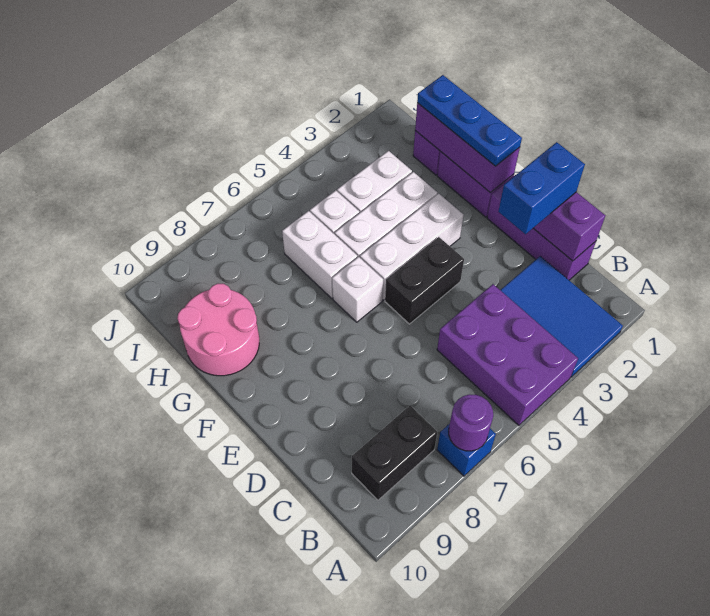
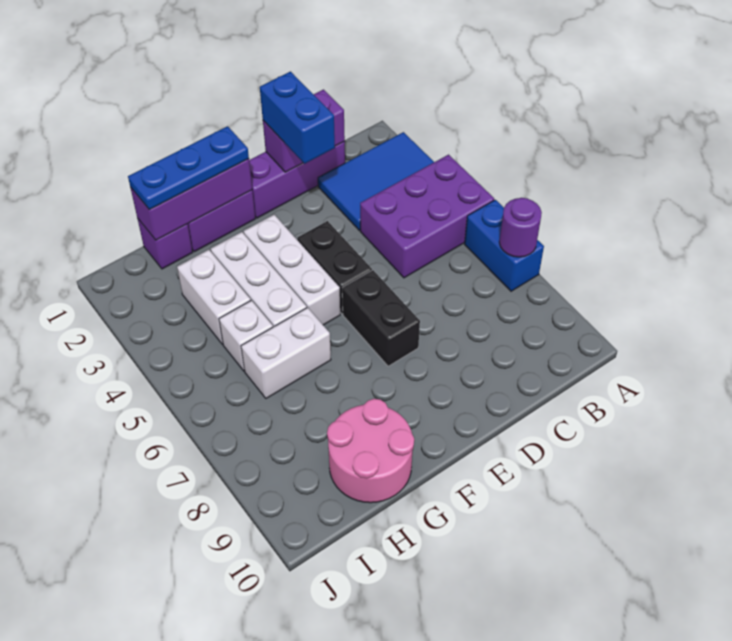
blue 1x1 brick [437,424,496,476] -> blue 1x2 brick [464,200,544,291]
black 1x2 brick [352,406,437,500] -> black 1x2 brick moved to [342,270,420,366]
white 1x1 brick [332,257,383,322] -> none

